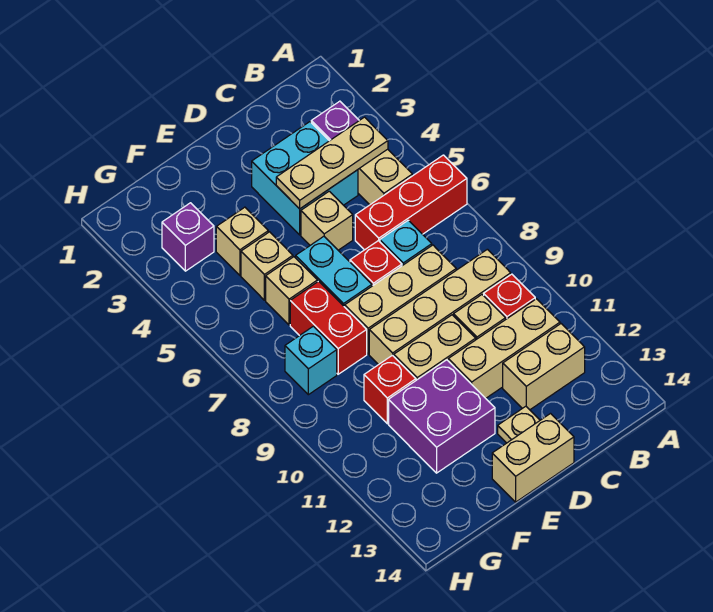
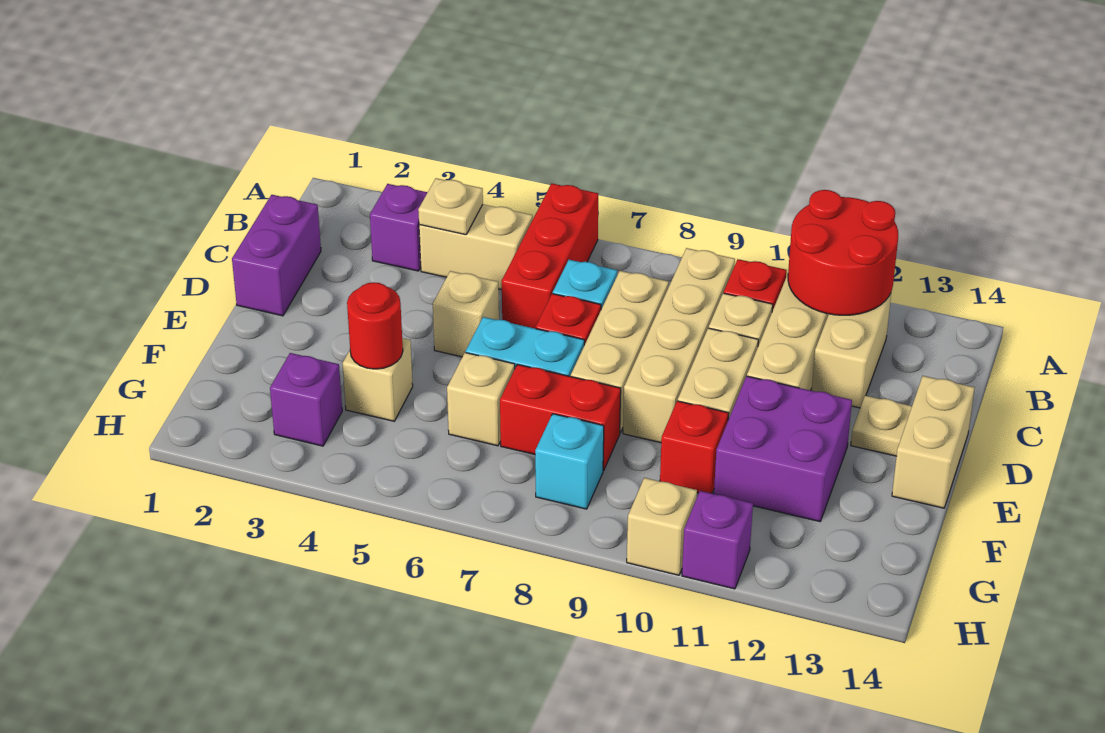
none -> red 2x2 round brick [788,190,898,315]
tan 1x3 plate [276,117,388,209] -> tan 1x1 plate [418,178,483,235]
none -> purple 1x2 brick [232,195,321,316]
cyan 2x2 brick [252,122,358,235] -> none
none -> red 1x1 round brick [347,282,403,369]
tan 1x1 brick [241,232,293,300] -> tan 1x1 brick moved to [627,478,697,575]
none -> purple 1x1 brick [682,491,753,589]

